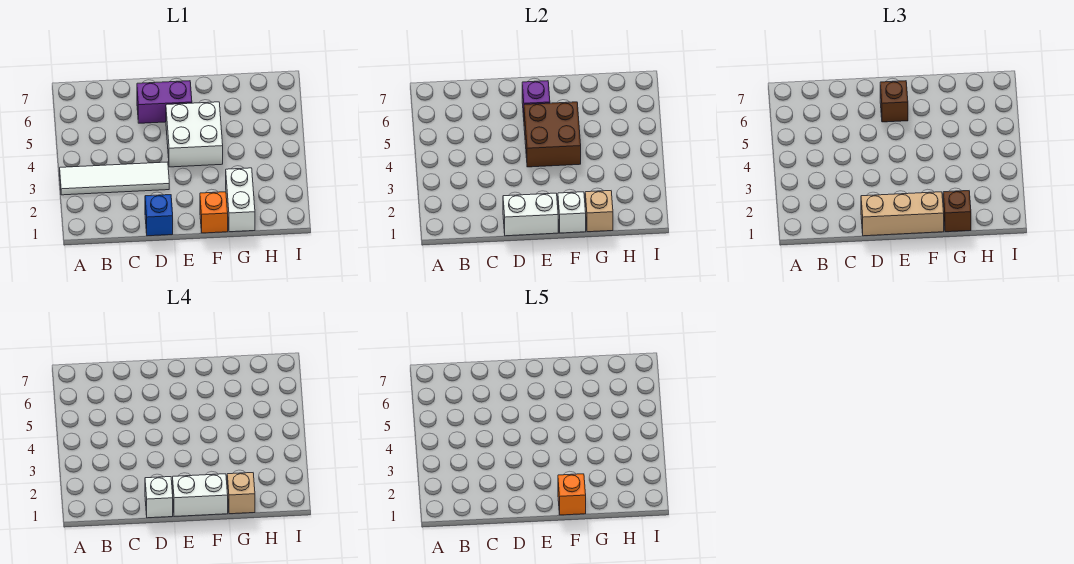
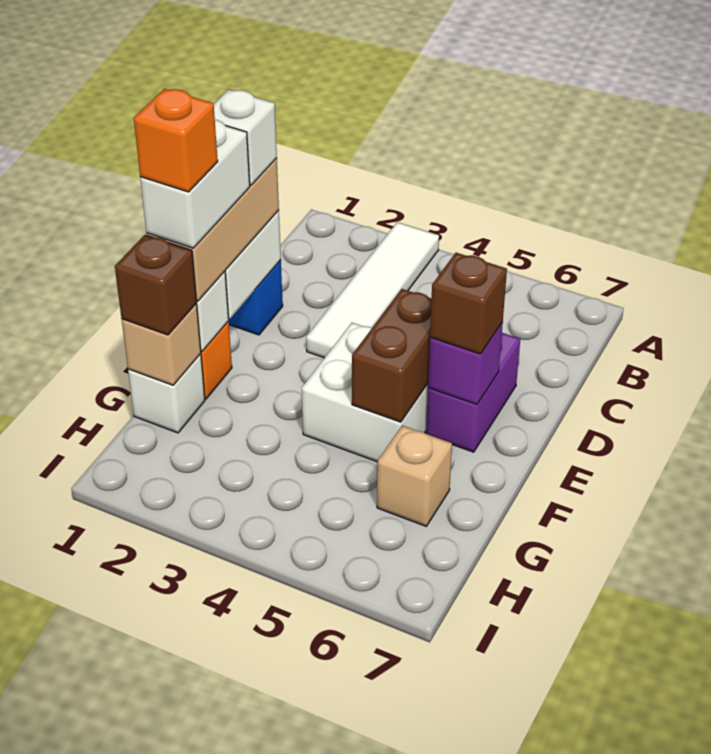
brown 2x2 brick [524,102,581,167] -> brown 1x2 brick [352,289,432,422]
white 1x2 brick [226,168,255,232] -> white 1x1 brick [128,354,205,433]
tan 1x1 brick [227,473,255,514] -> tan 1x1 brick moved to [377,425,452,526]

